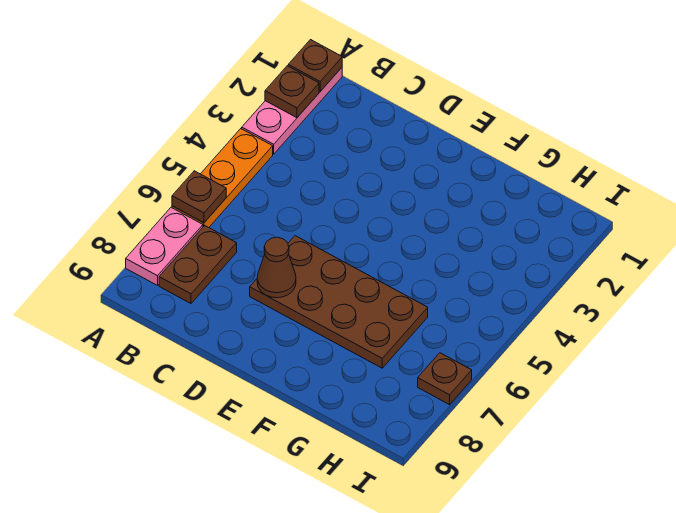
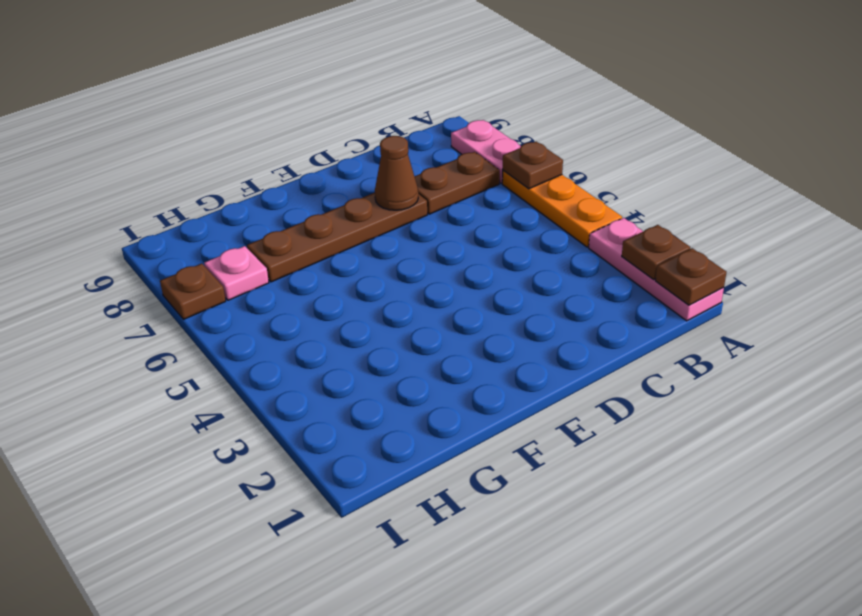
brown 1x2 plate [159,226,237,303] -> brown 1x2 plate turned to [415,152,500,214]
brown 2x4 plate [250,236,428,368] -> brown 1x4 plate [247,193,427,282]
none -> pink 1x1 plate [204,246,269,300]

